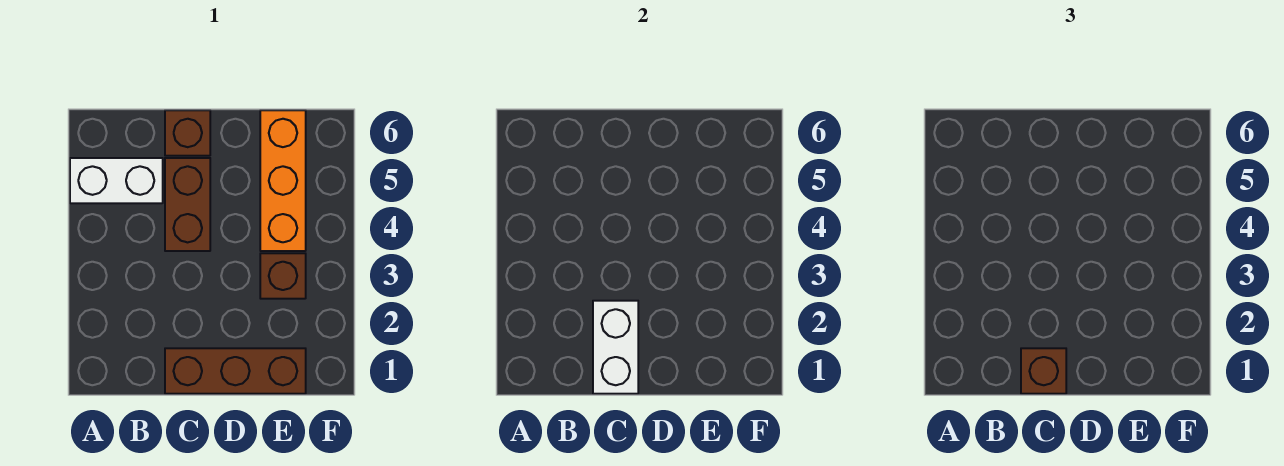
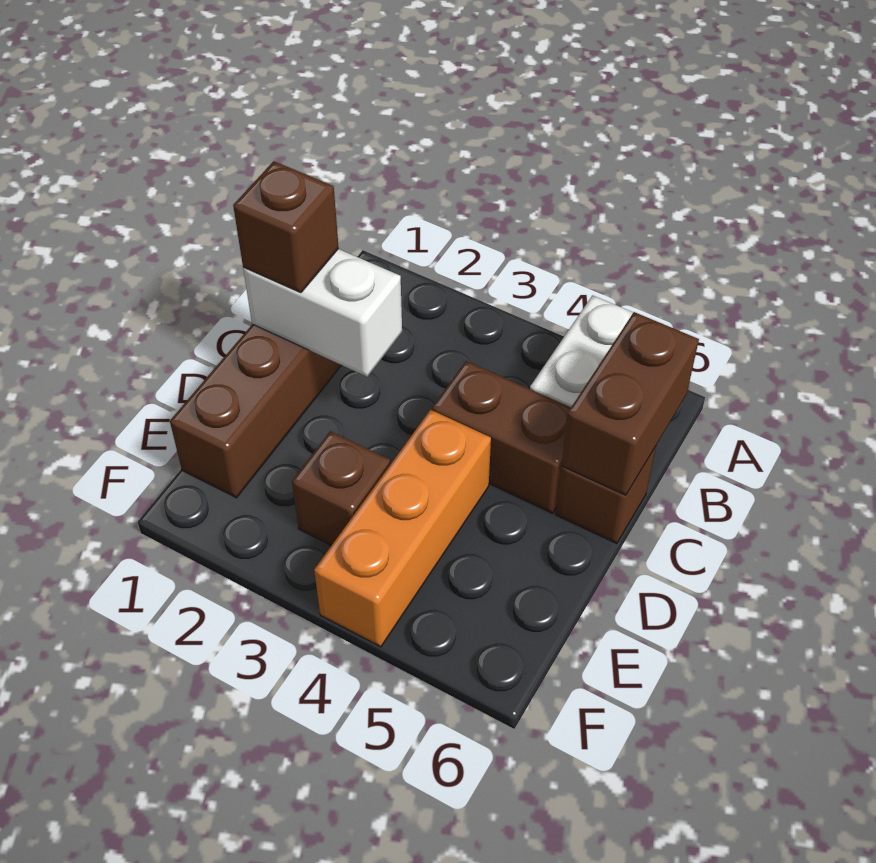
none -> brown 1x2 brick [562,312,699,495]
orange 1x3 brick [260,110,306,251] -> orange 1x3 brick turned to [314,410,491,647]

